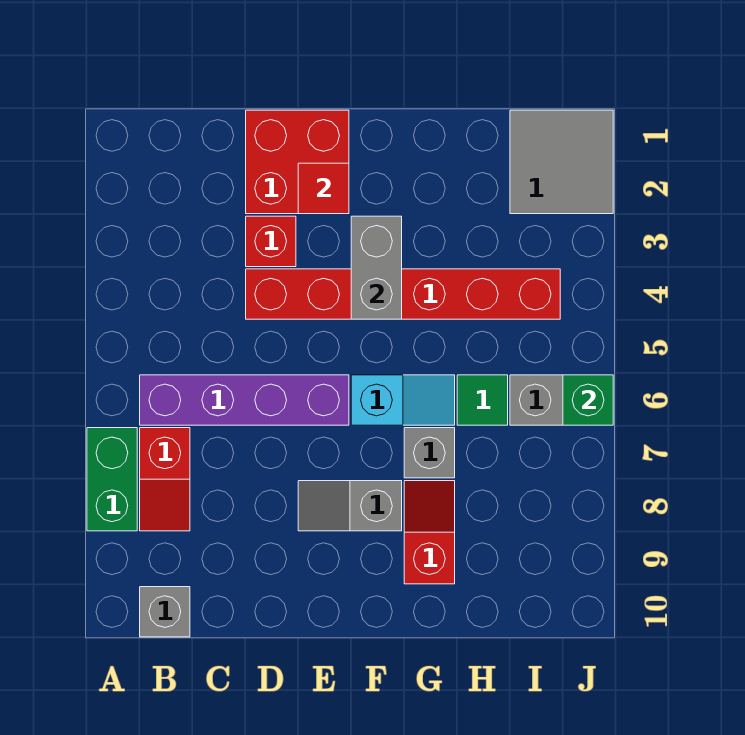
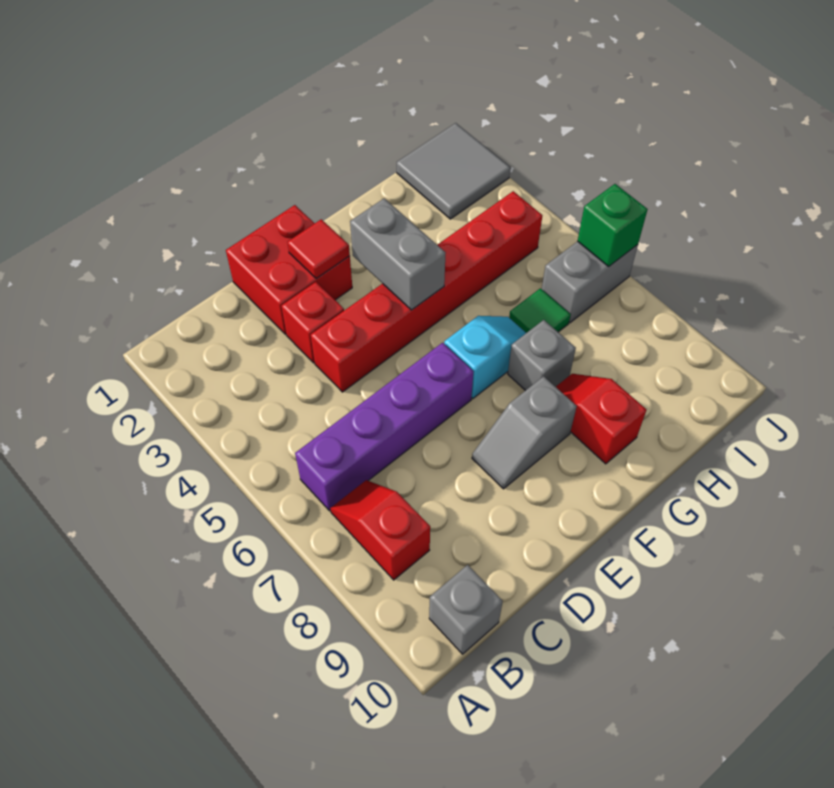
green 1x2 brick [87,428,137,531] -> none
red 1x2 slope [140,428,190,531] -> red 1x2 slope turned to [330,480,430,580]

